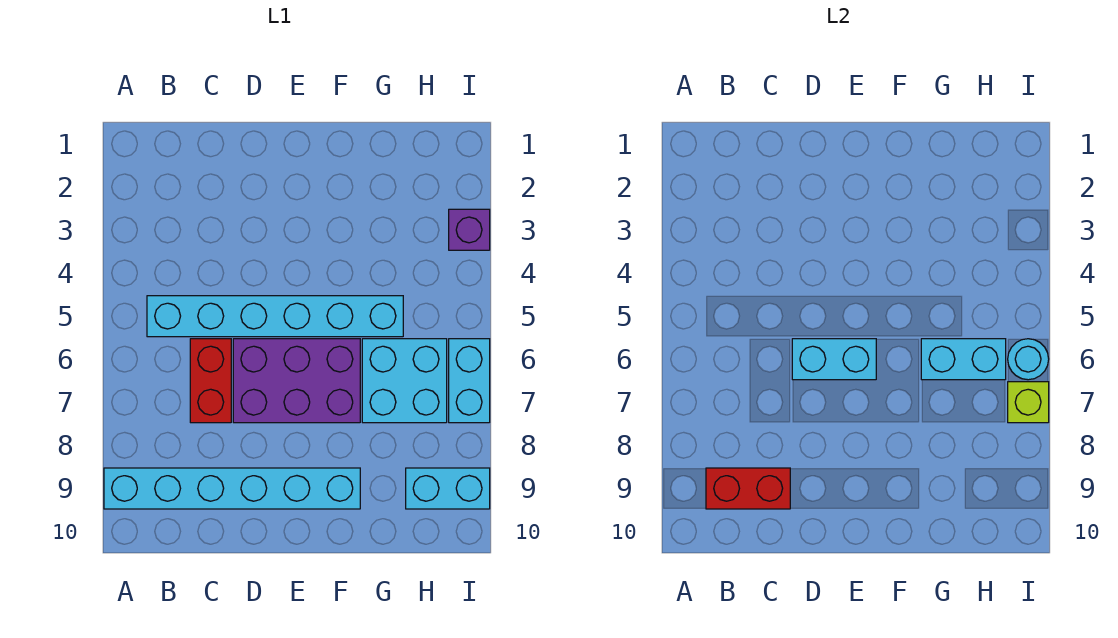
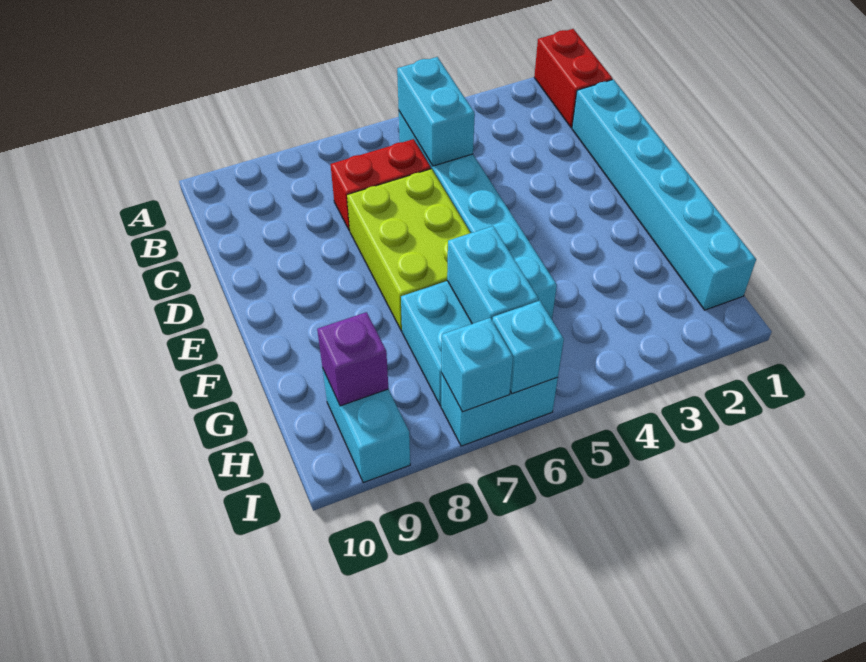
cyan 1x6 brick [104,468,360,509] -> cyan 1x6 brick moved to [572,80,756,310]
red 1x2 brick [706,468,790,509] -> red 1x2 brick moved to [534,29,613,128]
purple 2x3 brick [233,339,360,423] -> lime 2x3 brick [347,169,470,331]
cyan 1x2 brick [792,339,876,380] -> cyan 1x2 brick moved to [397,57,475,166]
purple 1x1 brick [449,209,490,250] -> purple 1x1 brick moved to [317,312,388,406]
cyan 1x1 round brick [1008,339,1049,380] -> cyan 1x1 brick [492,301,564,394]
lime 1x1 brick [1008,382,1049,423] -> cyan 1x1 brick [442,318,513,412]

